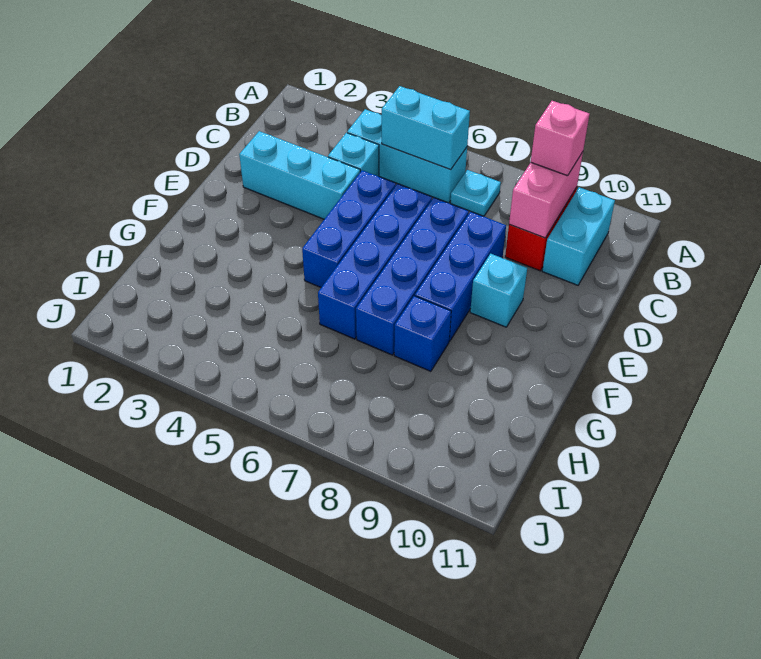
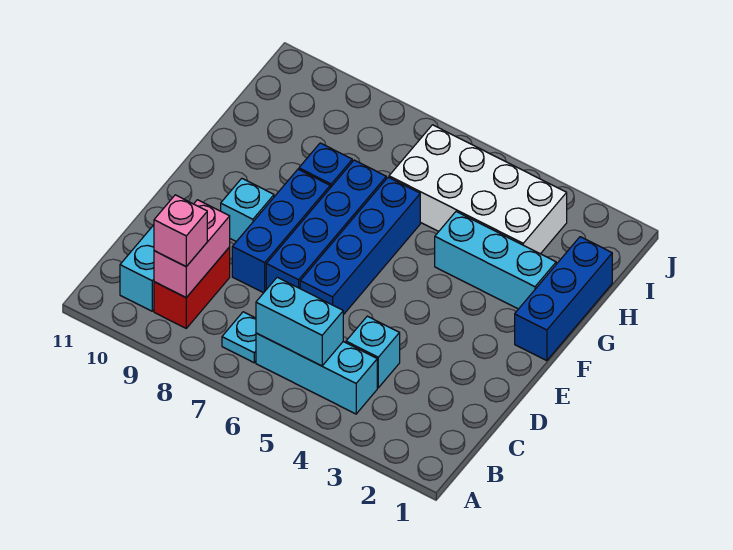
cyan 1x3 brick [239,131,360,219] -> cyan 1x3 brick moved to [435,212,556,309]
blue 1x3 brick [302,170,396,287] -> blue 1x3 brick moved to [515,237,612,361]
none -> white 2x4 brick [389,125,567,254]

